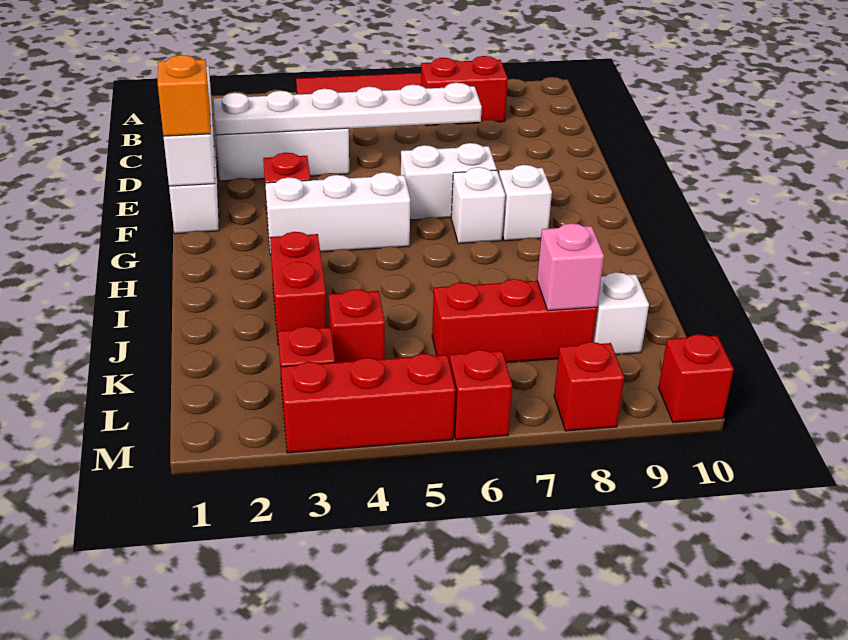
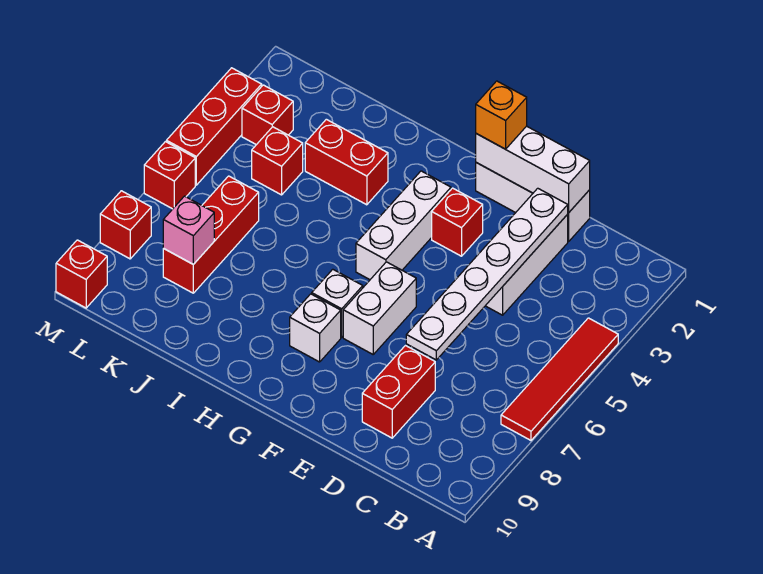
red 1x2 brick [421,56,508,126] -> red 1x2 brick moved to [362,346,435,438]
white 1x1 brick [593,272,649,355] -> none

